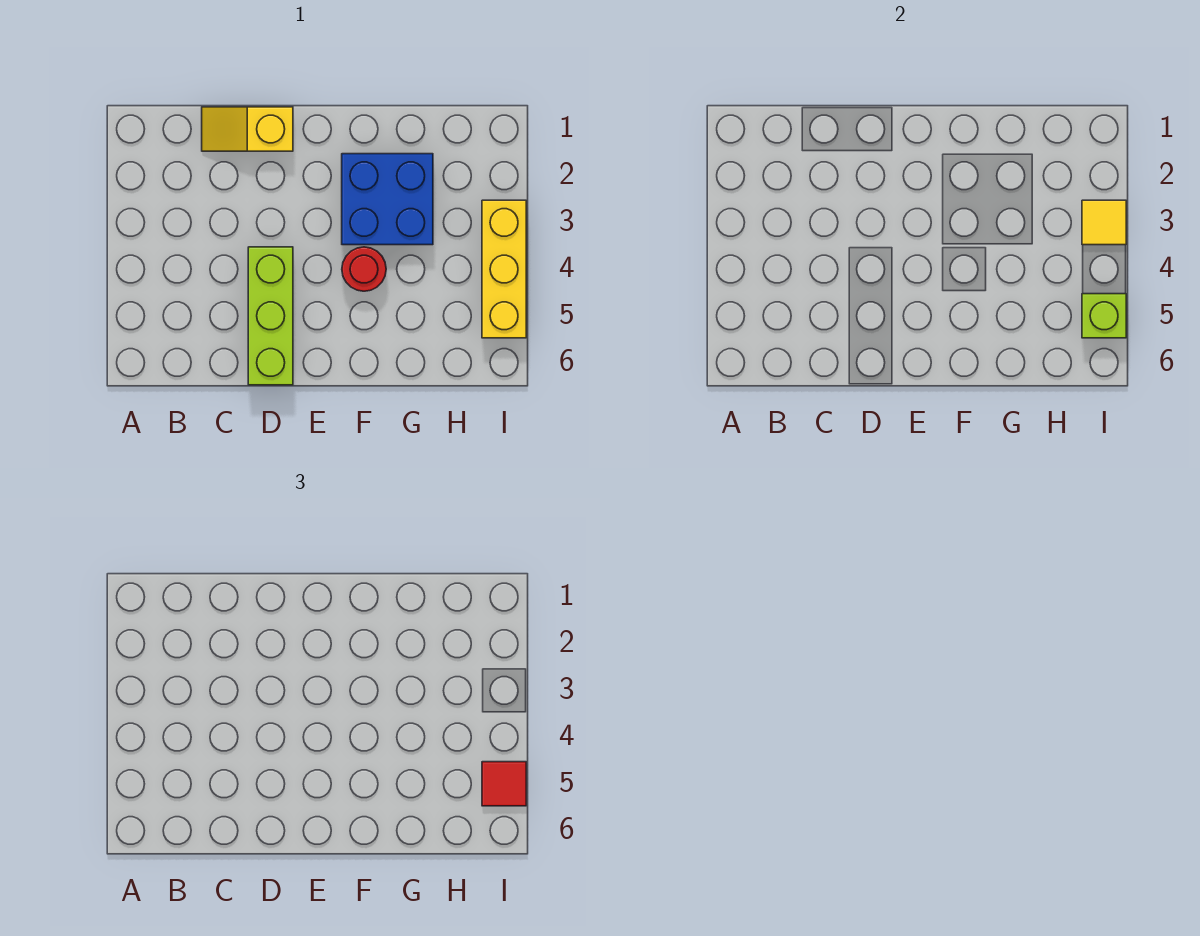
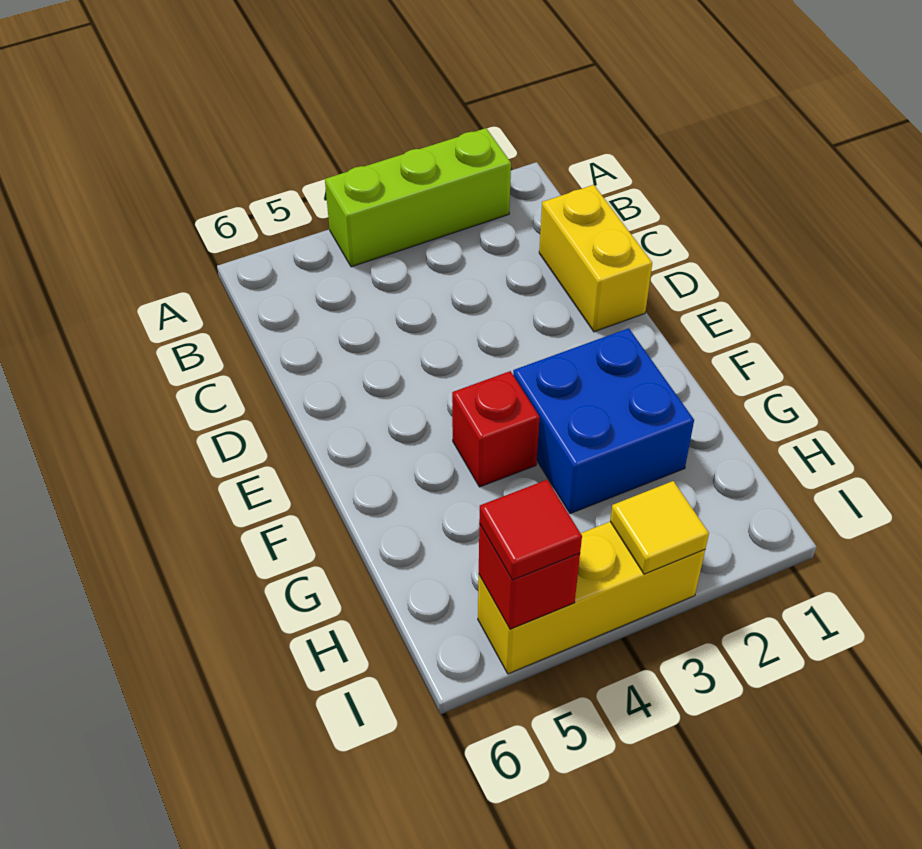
yellow 1x2 slope [202,107,293,151] -> yellow 1x2 brick [539,185,652,332]
lime 1x3 brick [248,247,293,385] -> lime 1x3 brick moved to [325,128,511,267]
red 1x1 round brick [342,247,386,291] -> red 1x1 brick [452,371,539,487]
lime 1x1 brick [1082,294,1126,338] -> red 1x1 brick [479,524,580,629]

